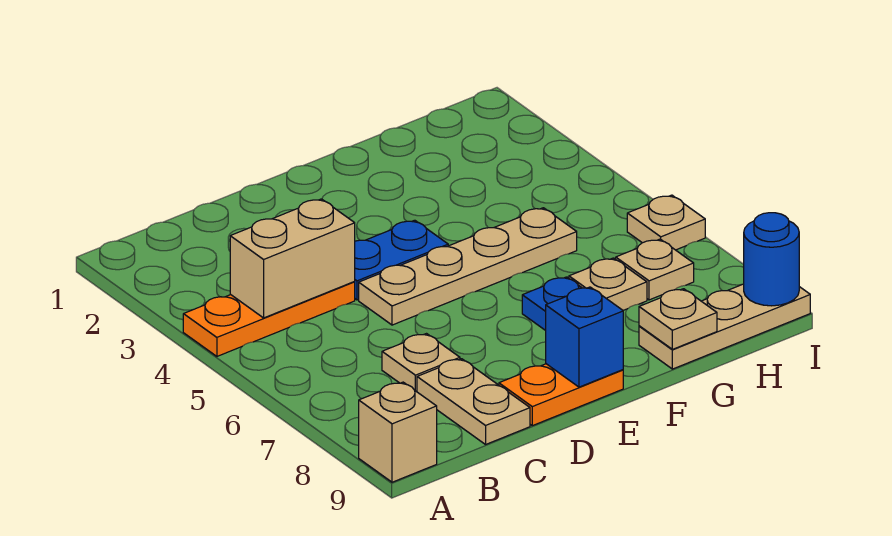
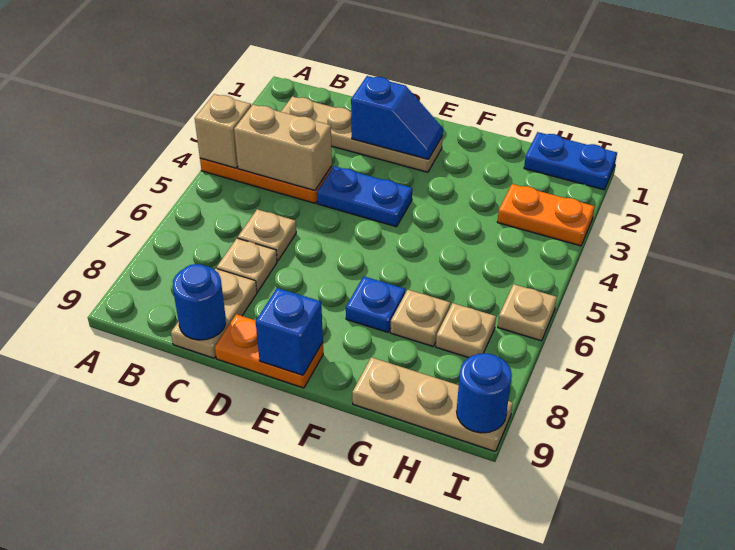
tan 1x1 brick [359,382,437,482] -> tan 1x1 brick moved to [195,94,251,168]
none -> blue 1x1 round brick [173,264,226,340]
none -> blue 1x2 slope [351,76,443,159]
tan 1x4 plate [359,208,577,325] -> tan 1x4 plate moved to [281,96,443,172]
tan 1x1 plate [639,289,717,349] -> tan 1x1 plate moved to [238,209,296,261]
none -> blue 1x2 plate [524,132,617,190]
none -> orange 1x2 plate [497,184,595,246]

